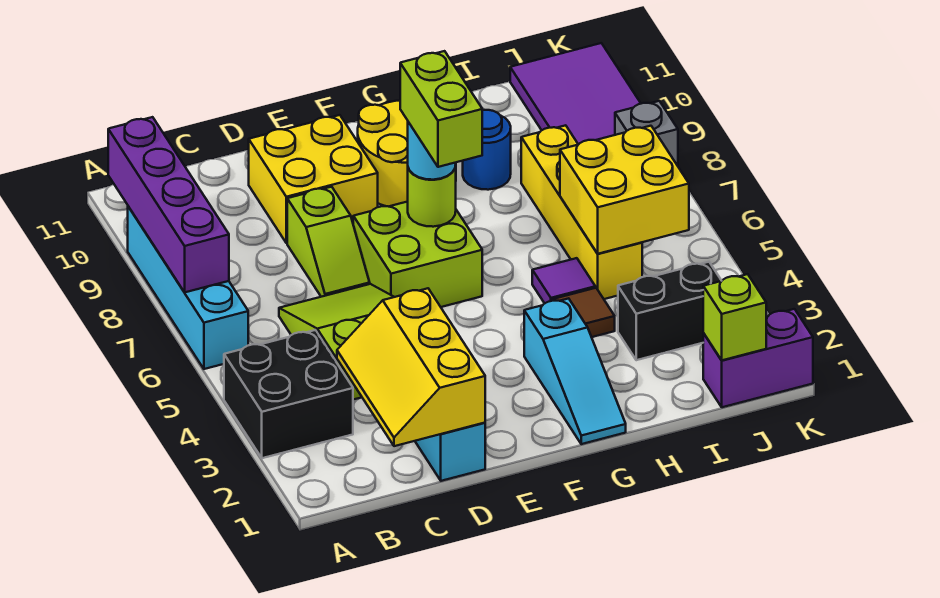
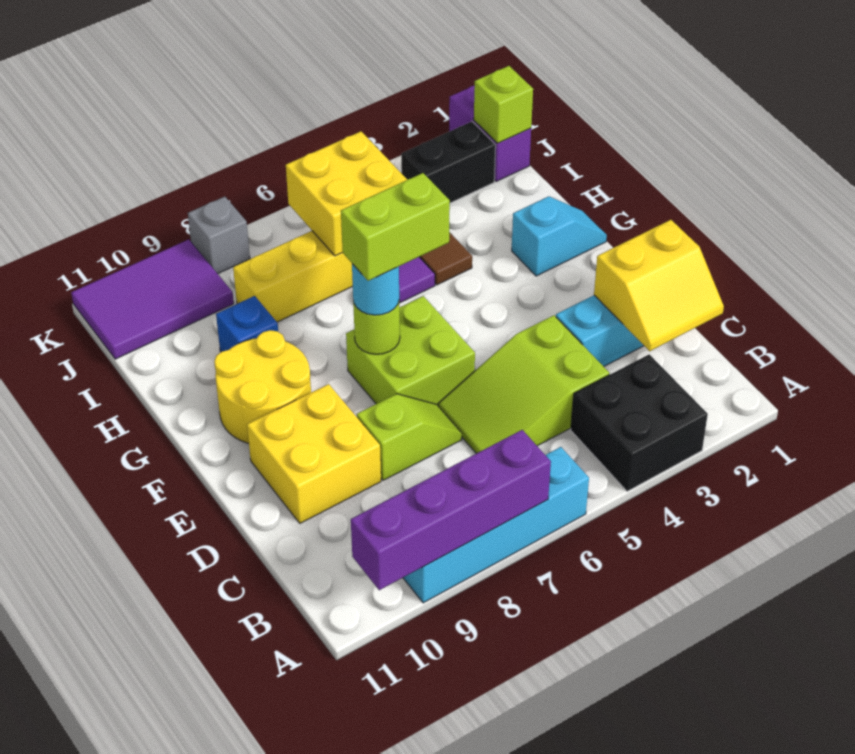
yellow 2x3 slope [337,288,485,446] -> yellow 2x2 slope [594,220,724,351]
cyan 1x3 slope [524,298,626,444] -> cyan 1x2 slope [512,196,607,276]
blue 1x1 round brick [463,110,511,190] -> blue 1x1 brick [216,296,278,352]
black 1x2 brick [618,262,721,360] -> black 1x2 brick turned to [401,122,496,203]

